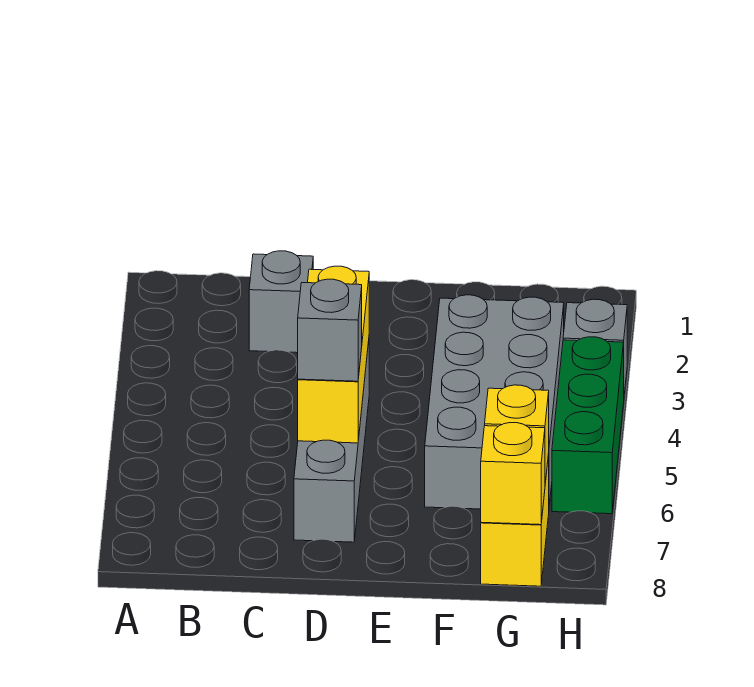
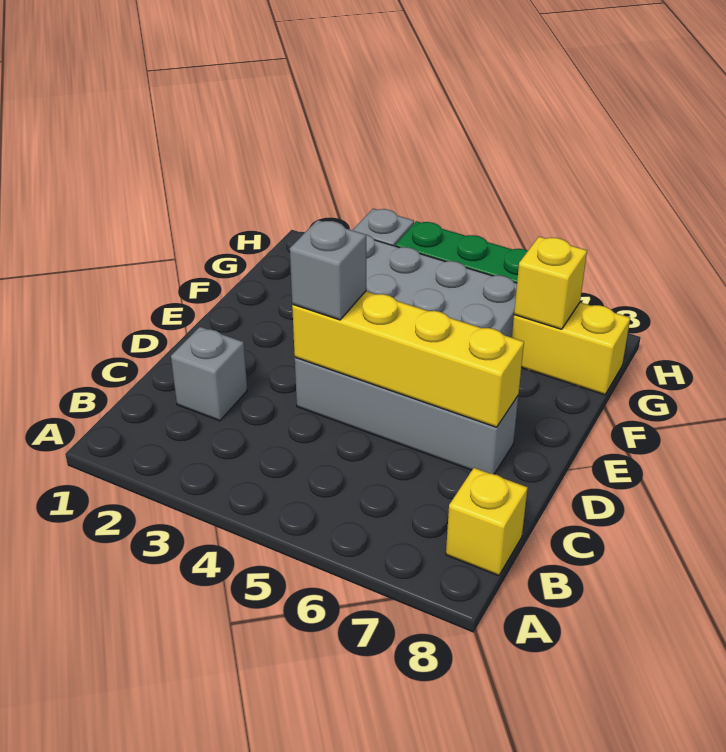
yellow 1x3 brick [298,266,369,443] -> yellow 1x4 brick [292,291,524,427]
grey 1x1 brick [298,279,362,381] -> grey 1x1 brick moved to [290,220,366,320]
yellow 1x1 brick [481,423,545,525] -> yellow 1x1 brick moved to [446,468,528,576]

